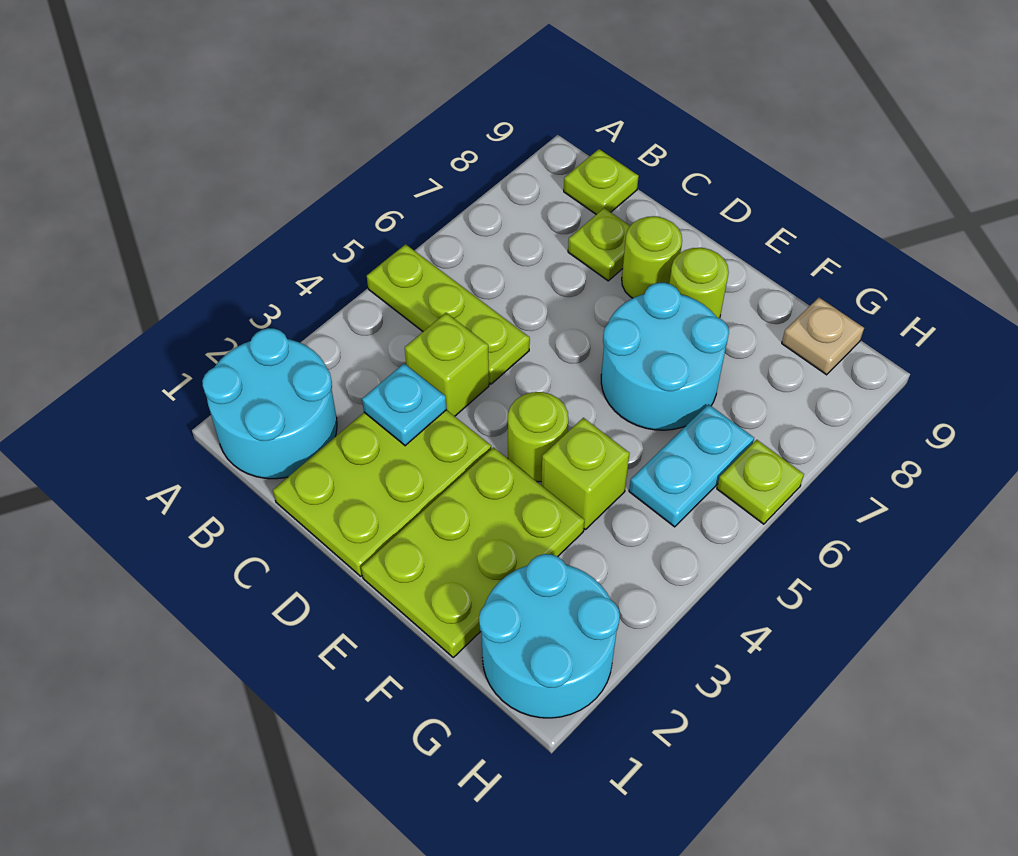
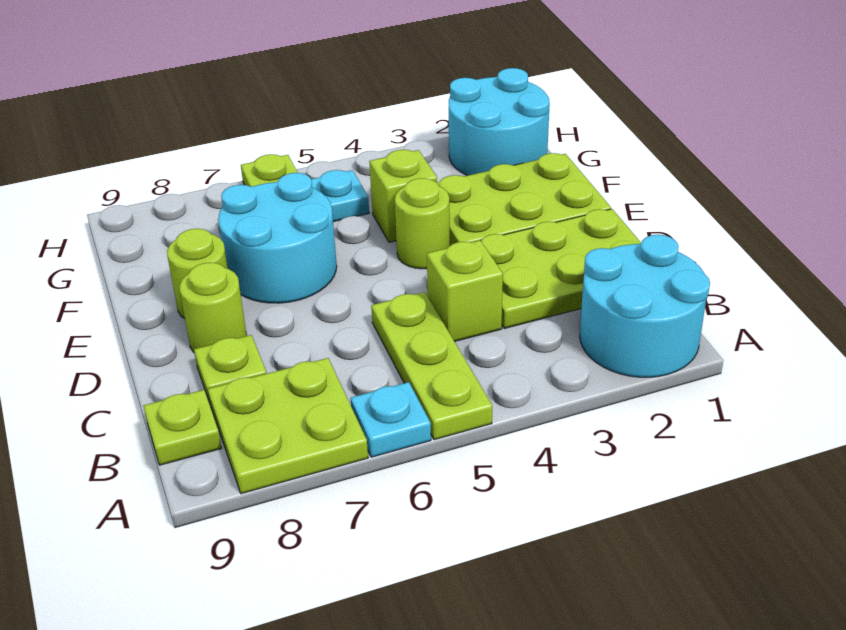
none -> lime 2x2 plate [208,358,368,494]
cyan 1x1 plate [362,364,447,446] -> cyan 1x1 plate moved to [351,382,431,457]
tan 1x1 plate [782,298,864,375] -> none

